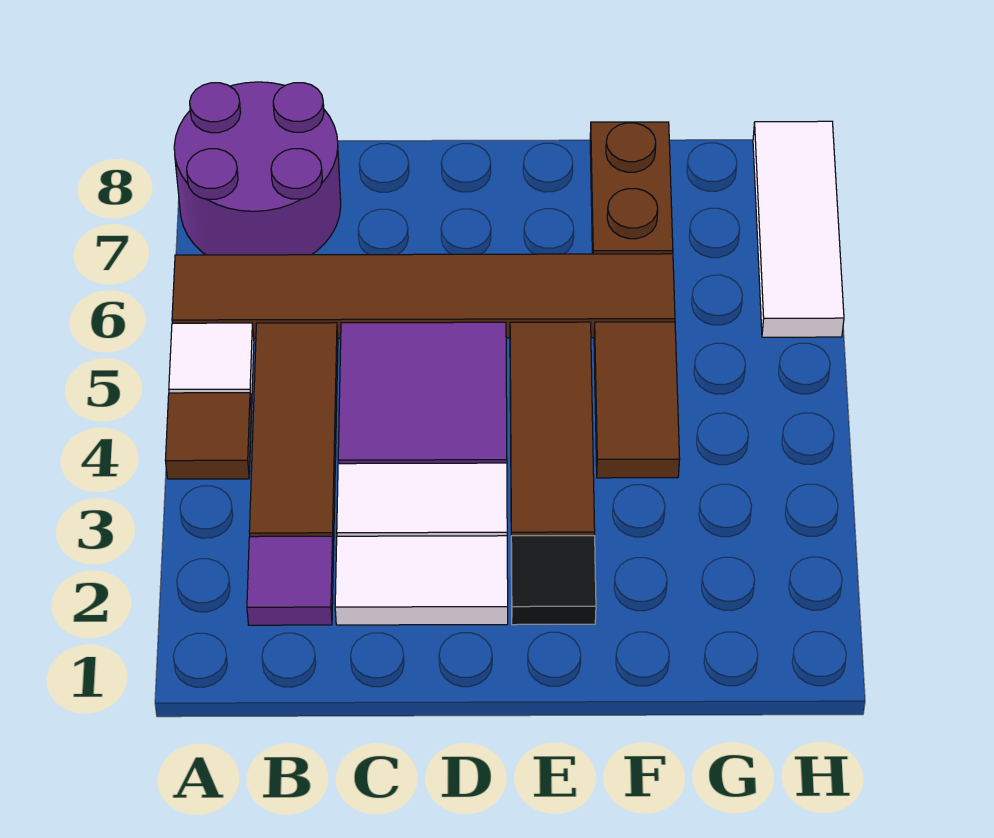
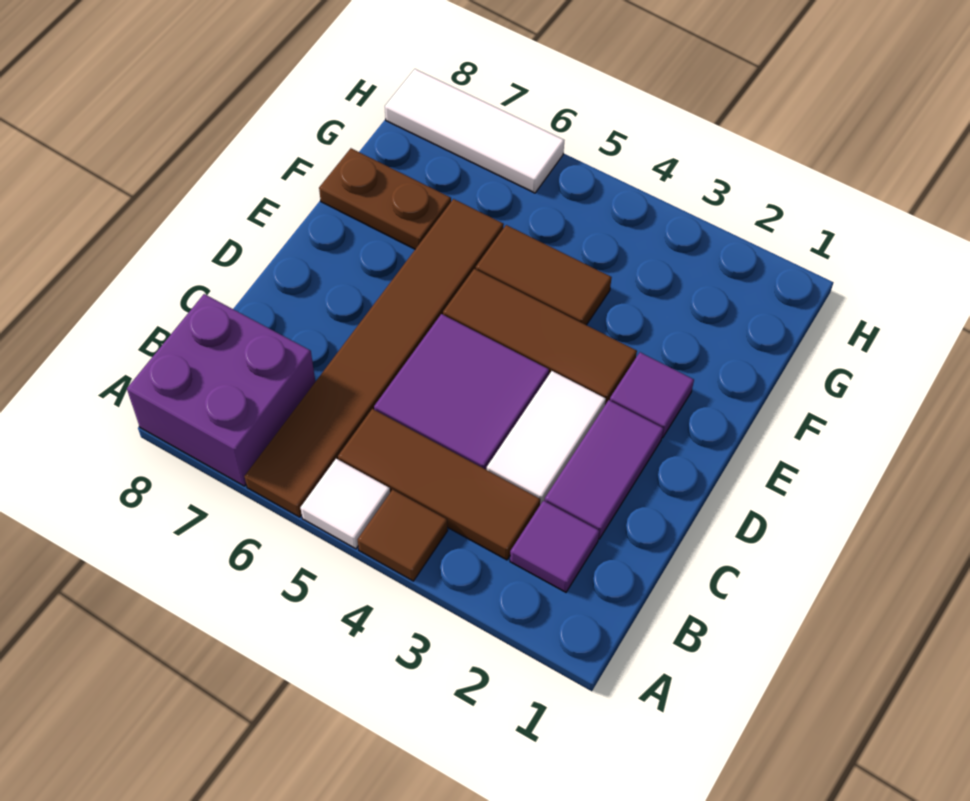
purple 2x2 round brick [174,82,341,255] -> purple 2x2 brick [127,294,315,486]
white 1x2 tile [335,536,508,625] -> purple 1x2 tile [545,400,664,539]
black 1x1 tile [511,536,596,625] -> purple 1x1 tile [610,352,694,438]

